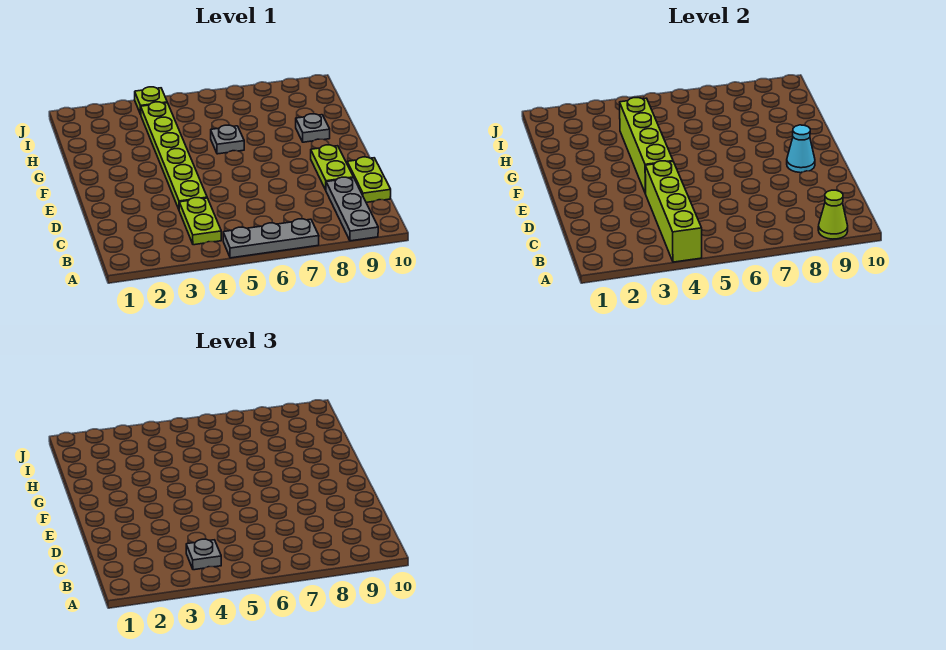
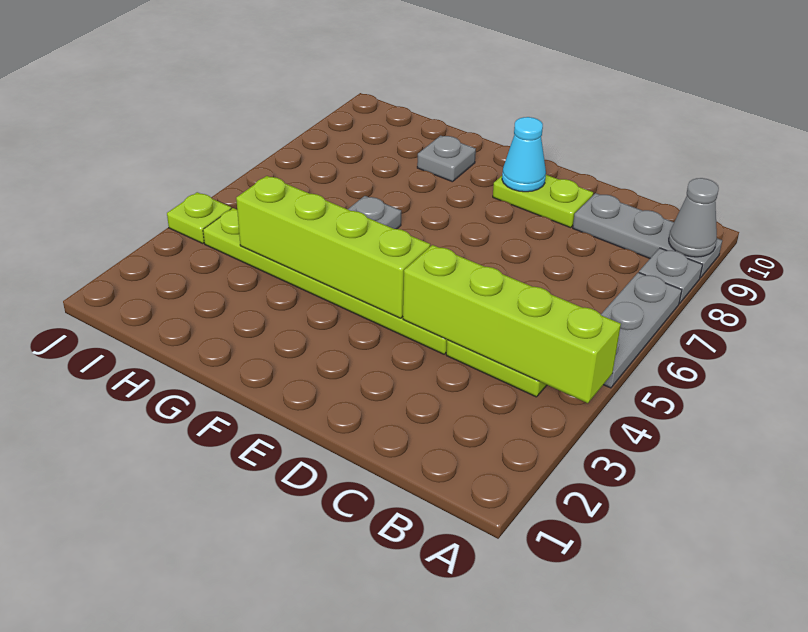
lime 1x1 cone [818,190,848,239] -> grey 1x1 cone [669,178,719,257]
grey 1x1 plate [186,539,221,570] -> grey 1x1 plate moved to [639,248,703,303]
lime 1x2 plate [347,157,391,202] -> none

